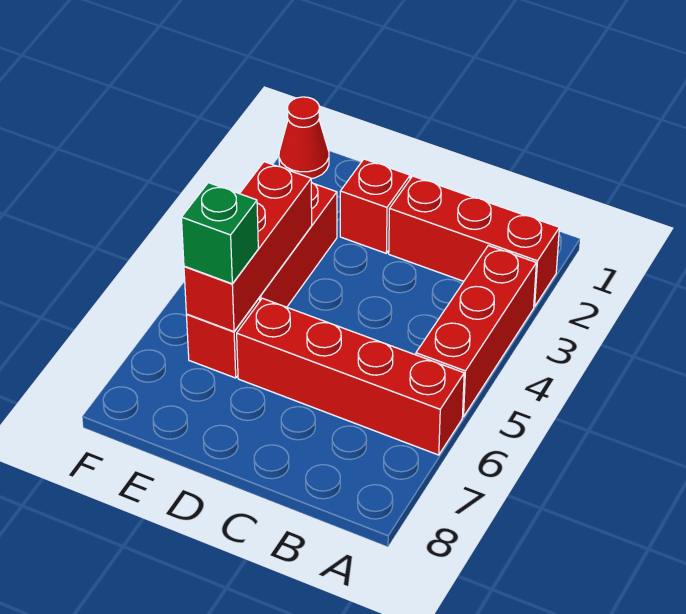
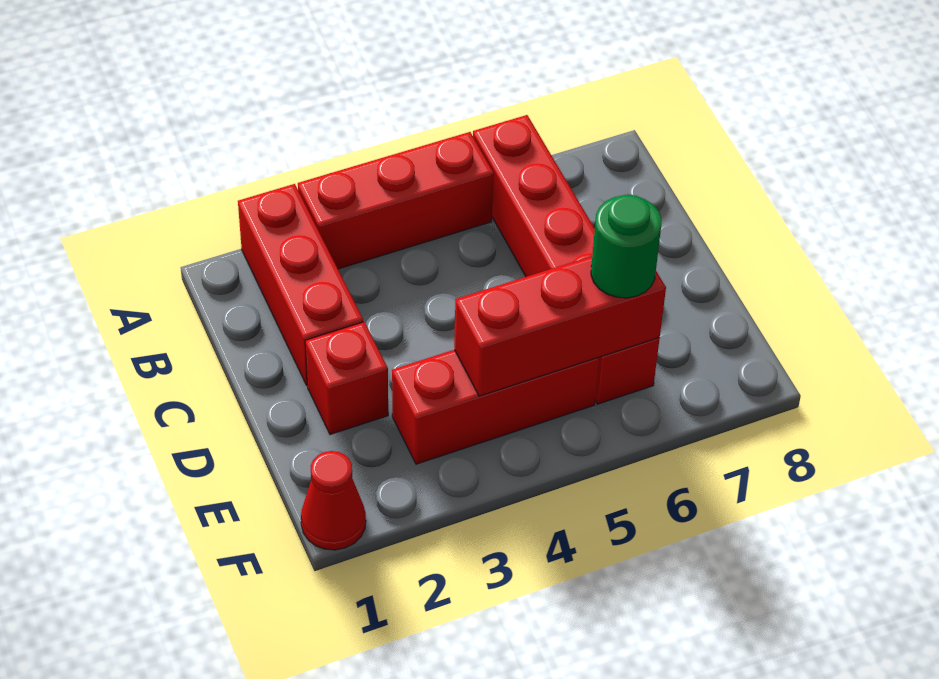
green 1x1 brick [181,183,258,284] -> green 1x1 round brick [591,195,661,298]

